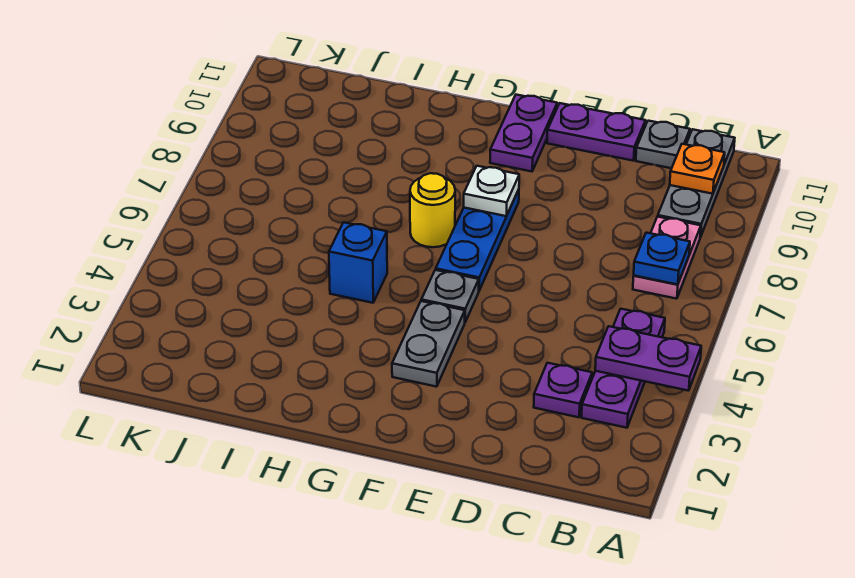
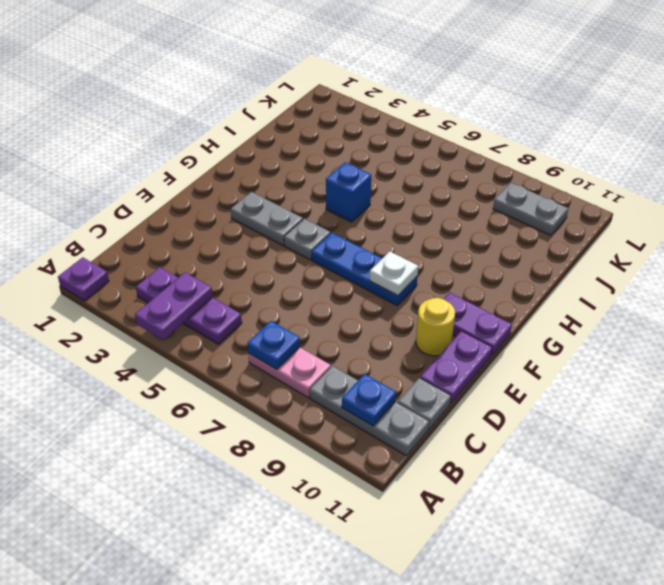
orange 1x1 plate [670,144,725,194] -> blue 1x1 plate [342,374,396,426]
purple 1x1 plate [534,363,592,417] -> purple 1x1 plate moved to [58,257,109,301]
yellow 1x1 round brick [410,173,455,247] -> yellow 1x1 round brick moved to [416,298,455,356]
none -> grey 1x2 plate [493,183,568,235]

